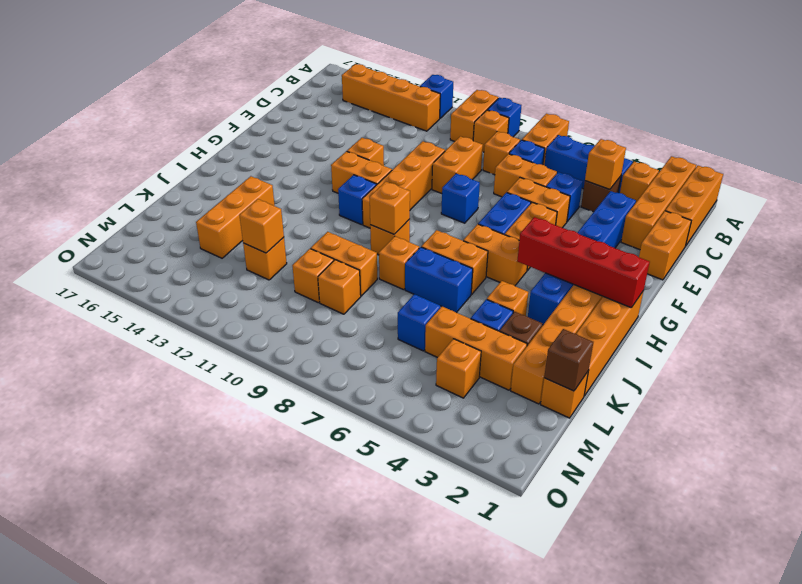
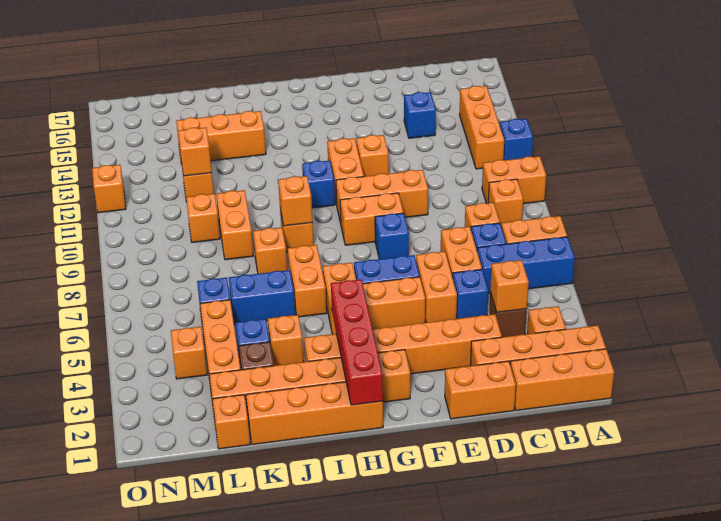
blue 1x1 brick [487,98,522,137] -> blue 1x1 brick moved to [404,92,436,138]
blue 1x3 brick [545,135,633,193] -> blue 1x3 brick turned to [477,237,575,294]
orange 1x4 brick [342,64,440,131] -> orange 1x3 brick [459,86,504,169]
blue 1x6 brick [528,191,636,325] -> orange 1x6 brick [304,314,502,374]
orange 1x2 brick [432,136,483,193] -> orange 1x2 brick moved to [340,193,404,245]
orange 1x4 brick [362,141,445,228] -> orange 1x3 brick [336,170,428,223]
blue 1x2 brick [405,247,473,313] -> blue 1x2 brick turned to [229,270,295,325]
brown 1x1 brick [544,329,593,391] -> none
orange 1x1 brick [318,260,361,314] -> orange 1x1 brick moved to [92,165,126,213]

